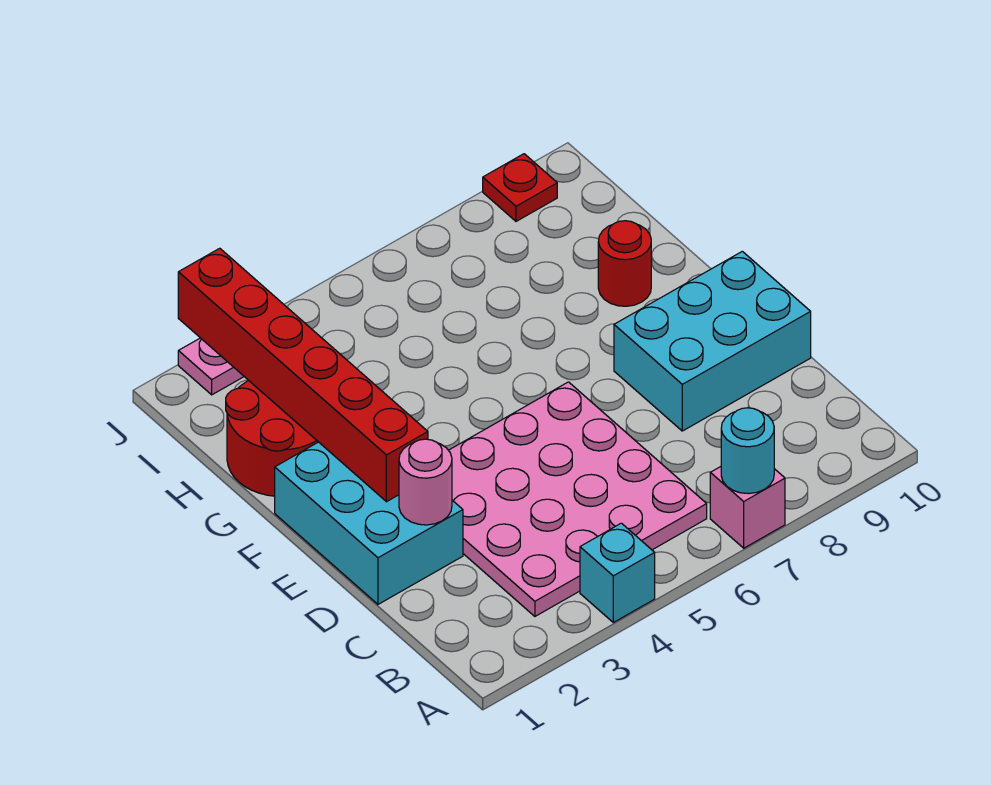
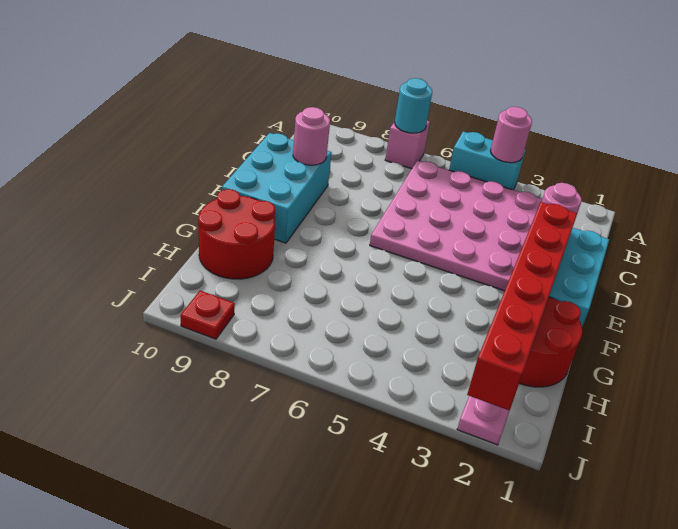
cyan 1x1 brick [580,523,655,622] -> cyan 1x2 brick [449,131,526,190]
none -> pink 1x1 round brick [491,107,532,163]
cyan 2x3 brick [614,251,811,431] -> cyan 2x3 brick turned to [222,133,332,243]
none -> pink 1x1 round brick [293,107,330,165]
red 1x1 round brick [598,221,651,306] -> red 2x2 round brick [198,189,275,279]

